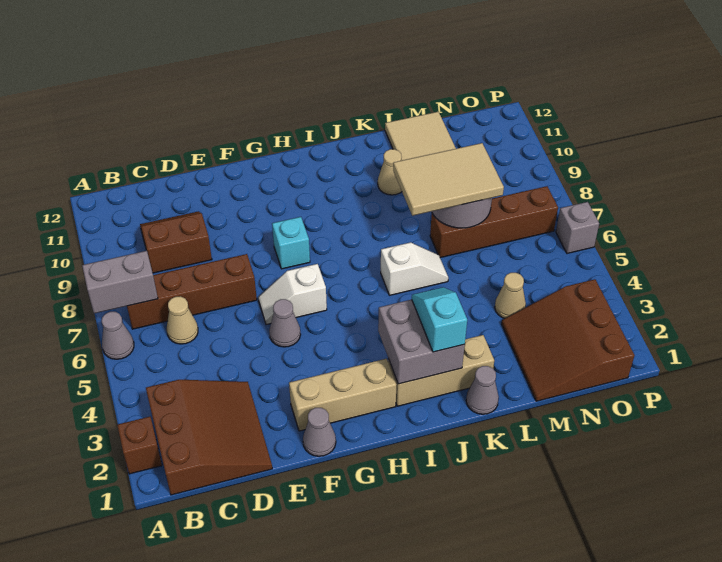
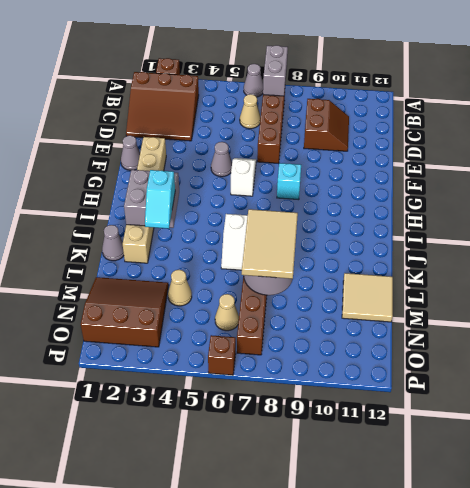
cyan 1x2 slope [412,287,467,352] -> cyan 1x2 slope turned to [145,170,175,229]
tan 1x1 cone [378,149,402,195] -> tan 1x1 cone moved to [215,294,239,331]
grey 1x1 brick [556,202,599,253] -> brown 1x1 brick [208,335,236,375]

